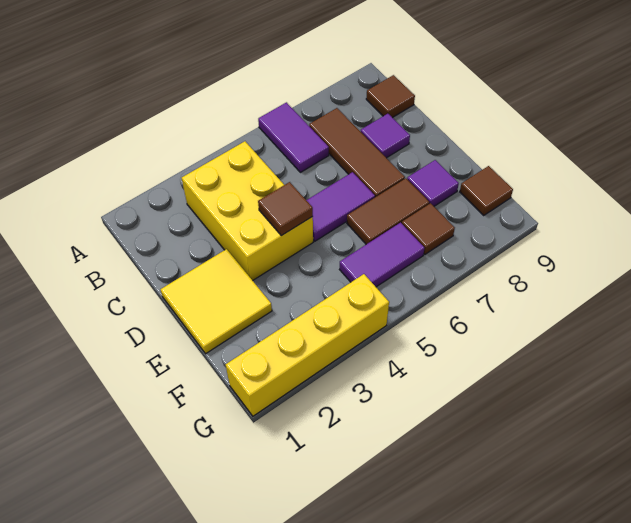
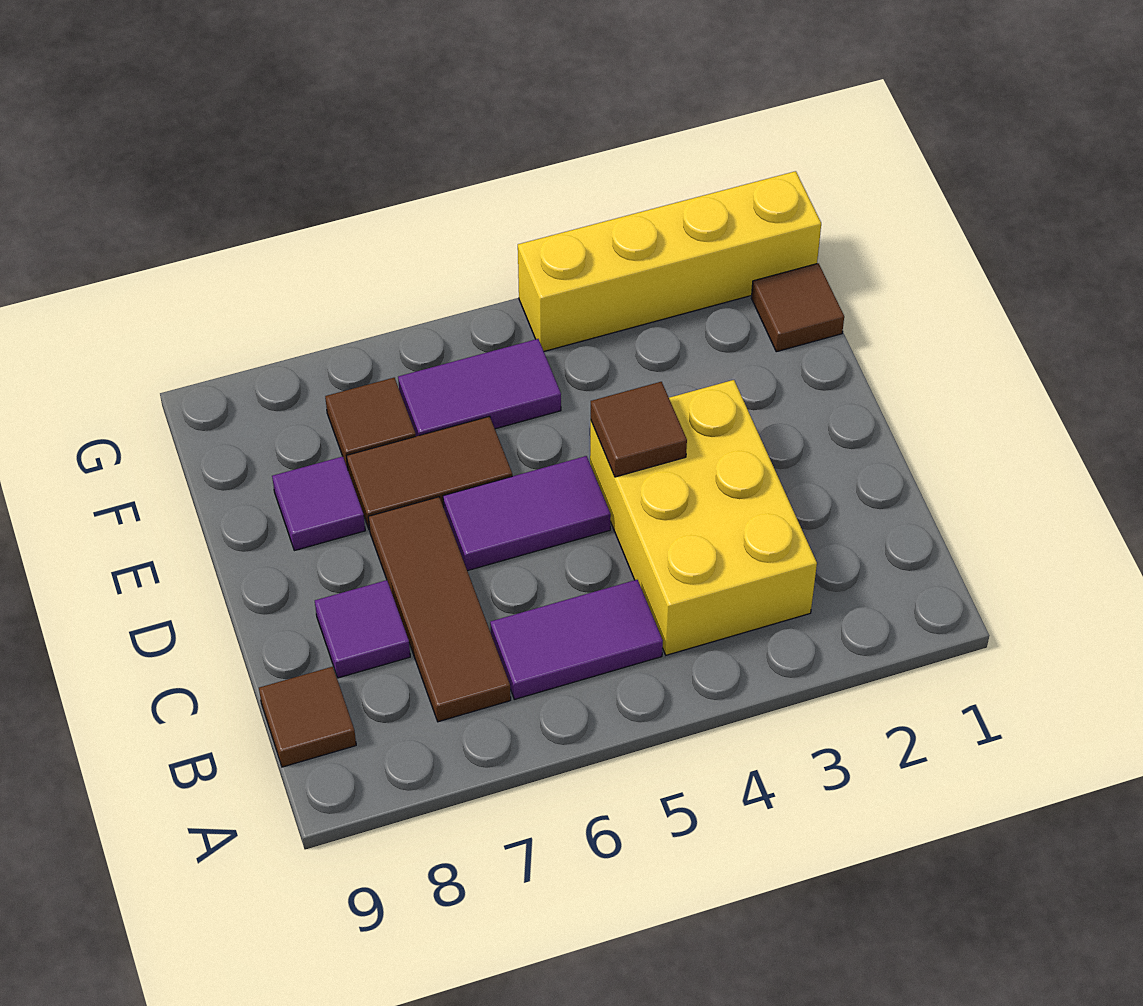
purple 1x2 tile [258,102,329,172] -> purple 1x2 tile turned to [490,580,663,699]
yellow 2x2 tile [160,249,272,354] -> none
brown 1x1 tile [460,166,513,216] -> brown 1x1 tile moved to [751,263,844,352]

